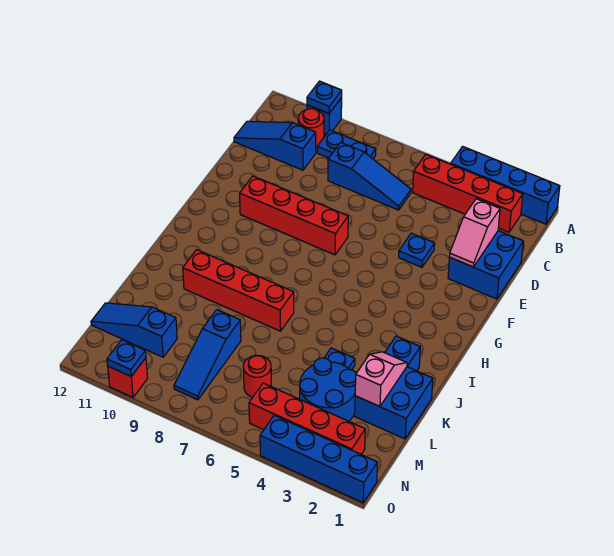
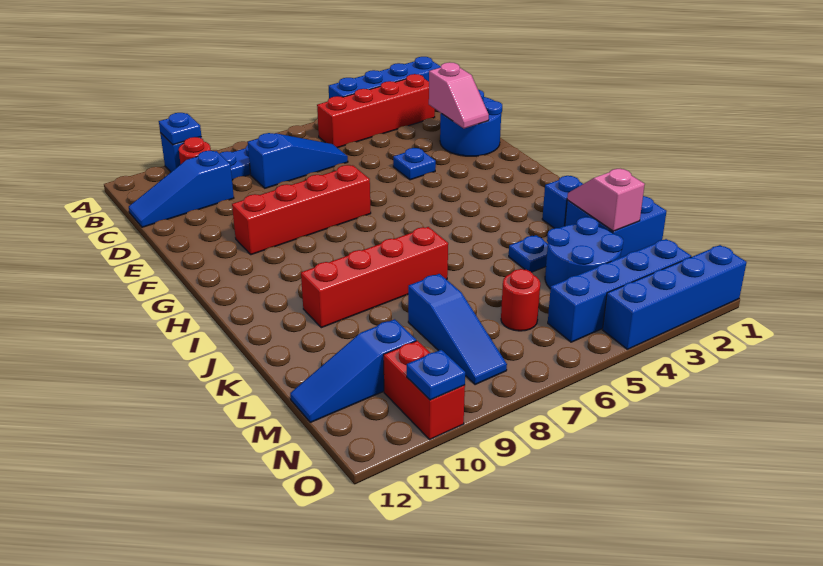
blue 2x2 brick [448,231,523,299] -> blue 2x2 round brick [440,90,502,156]
red 1x4 brick [249,383,365,454] -> blue 1x4 brick [548,239,691,342]
red 1x1 brick [108,358,148,397] -> red 1x2 brick [383,341,465,439]

